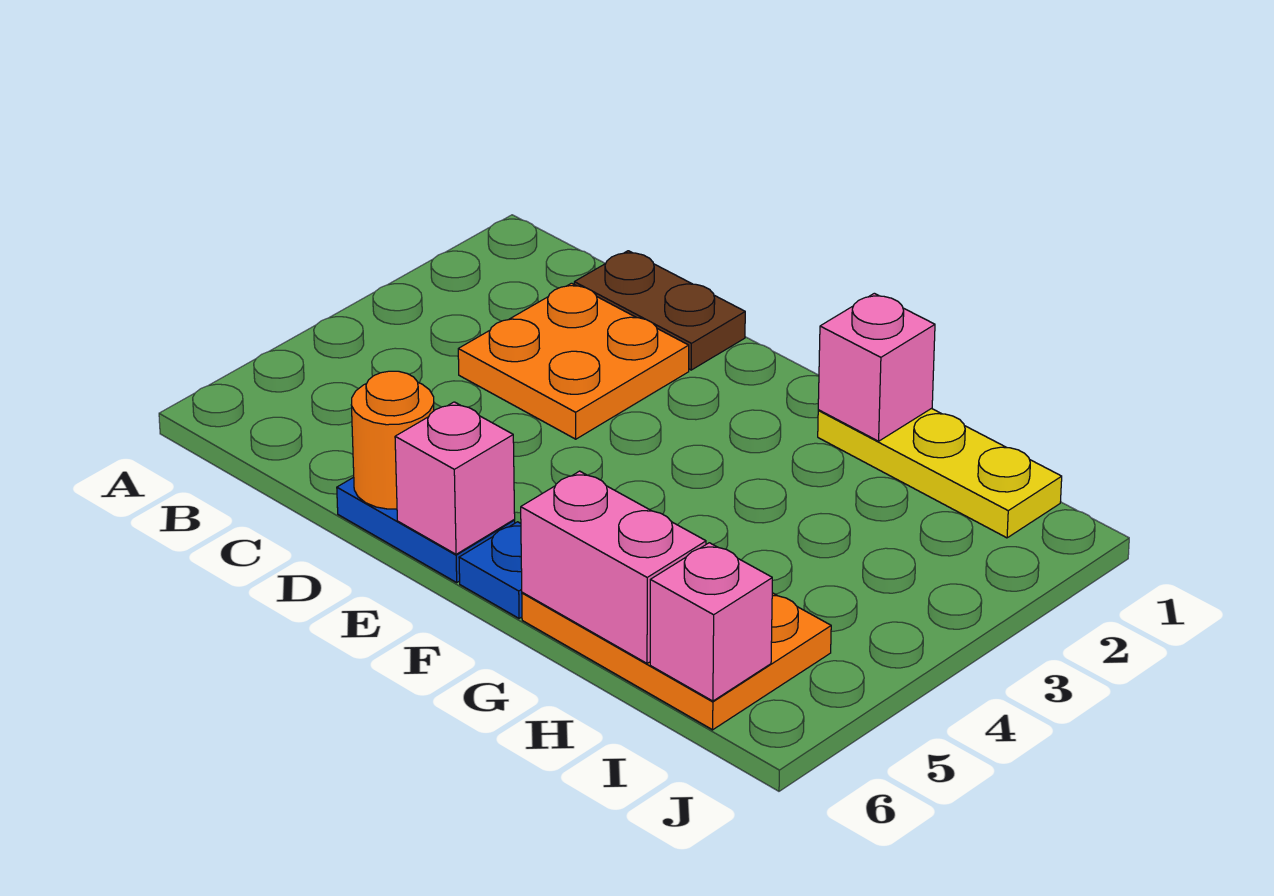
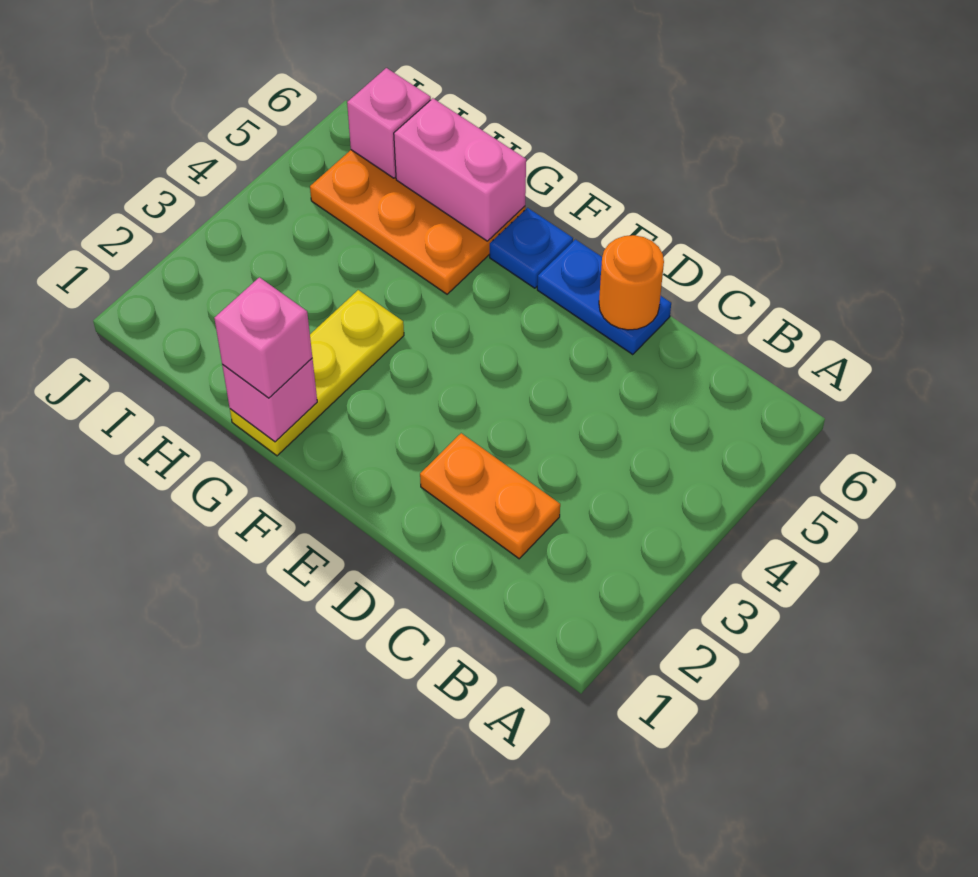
brown 1x2 plate [574,251,745,370] -> none
orange 2x2 plate [458,283,689,439] -> orange 1x2 plate [420,433,560,559]
pink 1x1 brick [395,402,515,554] -> pink 1x1 brick moved to [214,277,312,398]
yellow 1x3 plate [818,408,1062,538] -> yellow 1x3 plate turned to [230,290,404,456]

